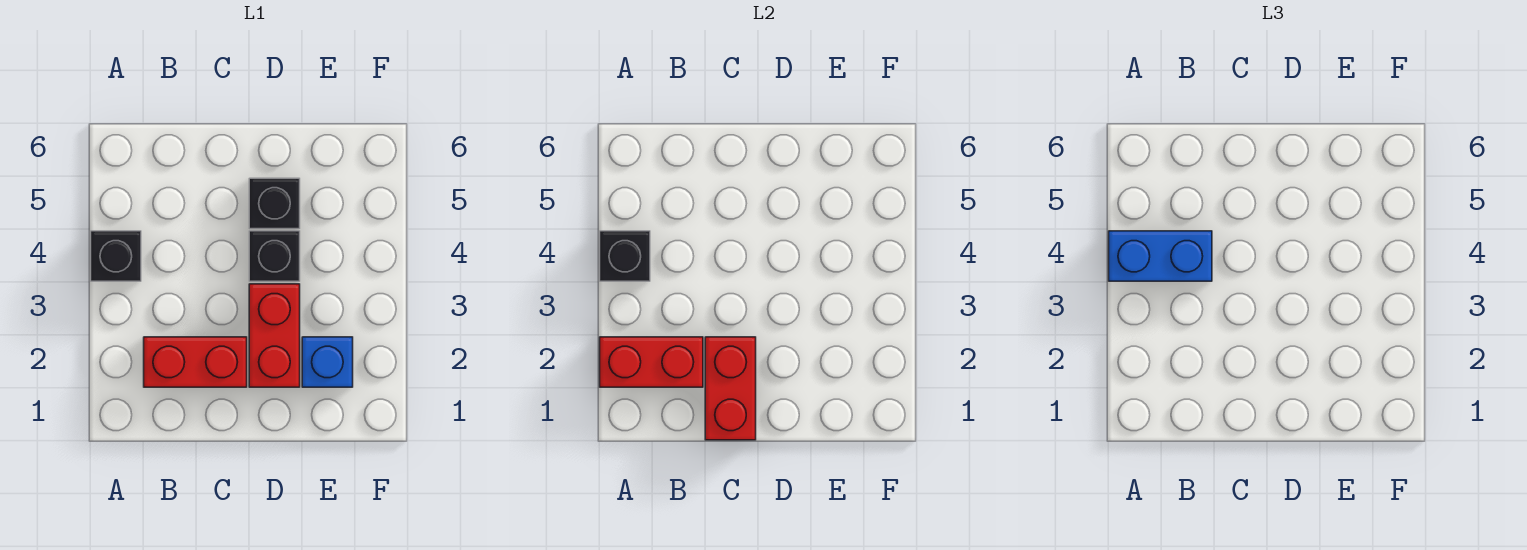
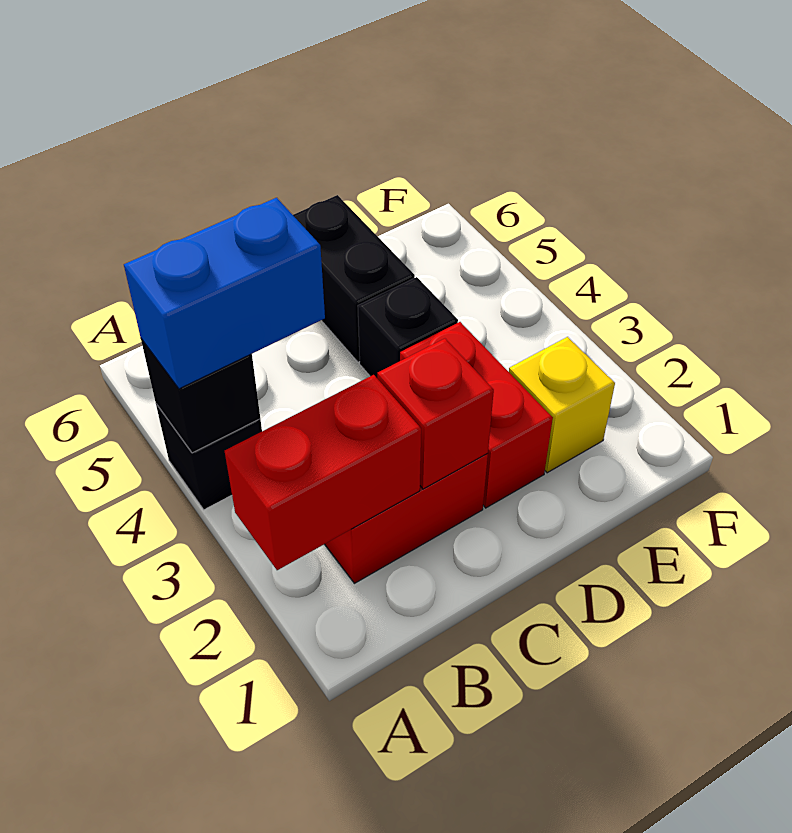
red 1x2 brick [705,337,756,440] -> red 1x1 brick [377,339,494,489]
black 1x1 brick [249,178,300,229] -> black 1x2 brick [293,195,415,362]
blue 1x1 brick [302,337,353,387] -> yellow 1x1 brick [509,337,615,473]

